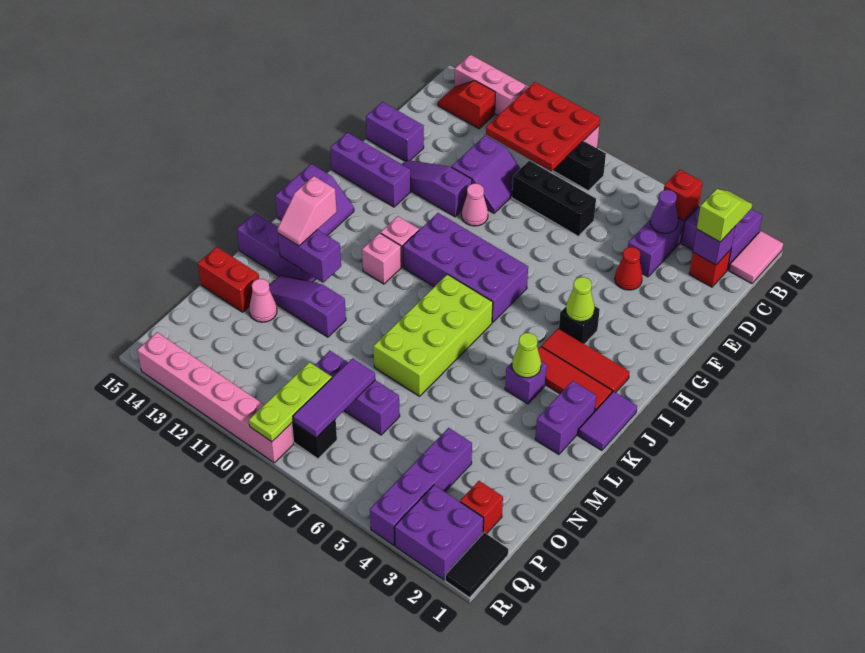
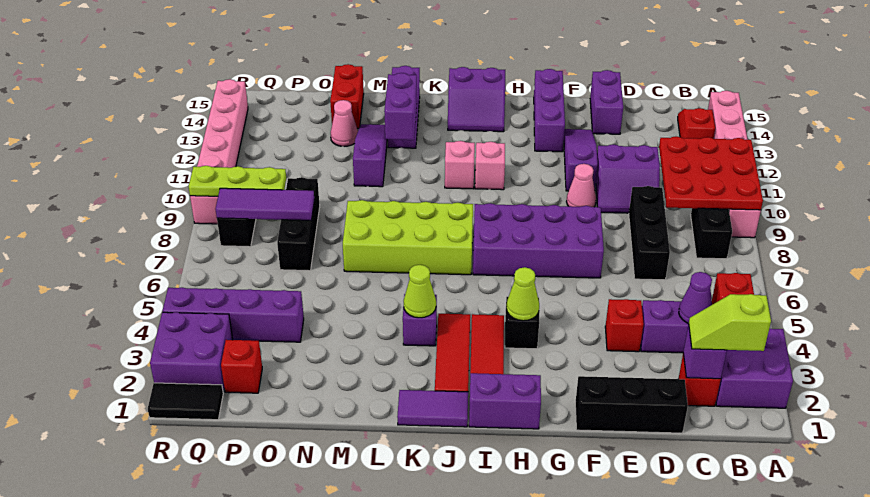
pink 1x2 tile [729,231,783,284] -> none
lime 1x2 slope [697,189,752,242] -> lime 1x2 slope turned to [689,294,771,351]
none -> black 1x3 brick [575,376,688,433]
red 1x1 cone [615,247,642,290] -> red 1x1 brick [605,299,644,352]
purple 2x4 brick [403,213,528,323] -> purple 2x4 brick turned to [473,203,604,278]
purple 1x2 brick [535,381,596,455] -> purple 1x2 brick moved to [469,373,541,429]
pink 1x2 slope [277,176,337,246] -> none
purple 1x3 brick [315,351,400,435] -> black 1x3 brick [277,177,320,271]

